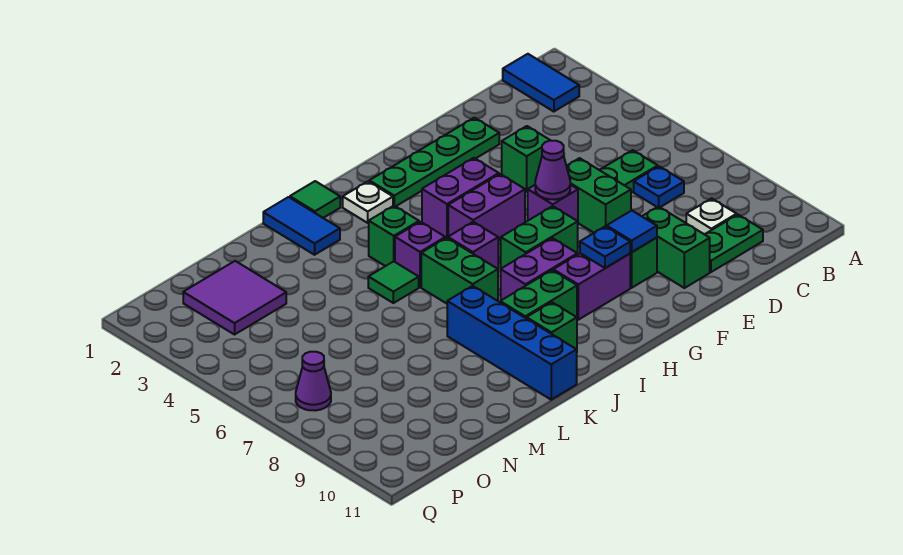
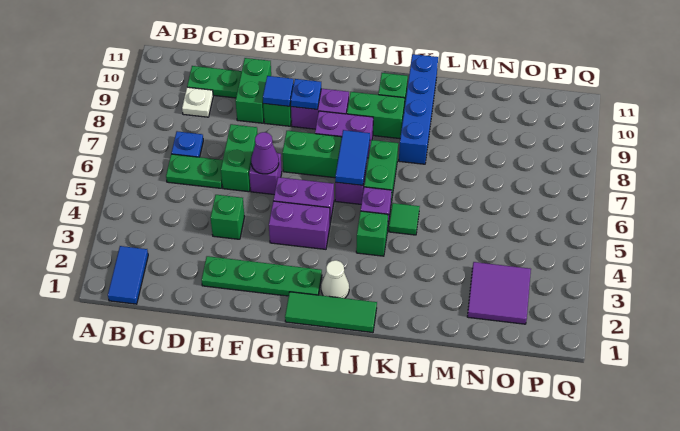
white 1x1 plate [343,181,393,223] -> white 1x1 cone [321,260,349,298]
green 1x1 tile [290,181,340,218] -> green 1x3 tile [285,292,377,333]
blue 1x2 tile [263,197,340,255] -> blue 1x2 tile moved to [335,130,370,185]
purple 1x1 cone [296,352,331,411] -> none

